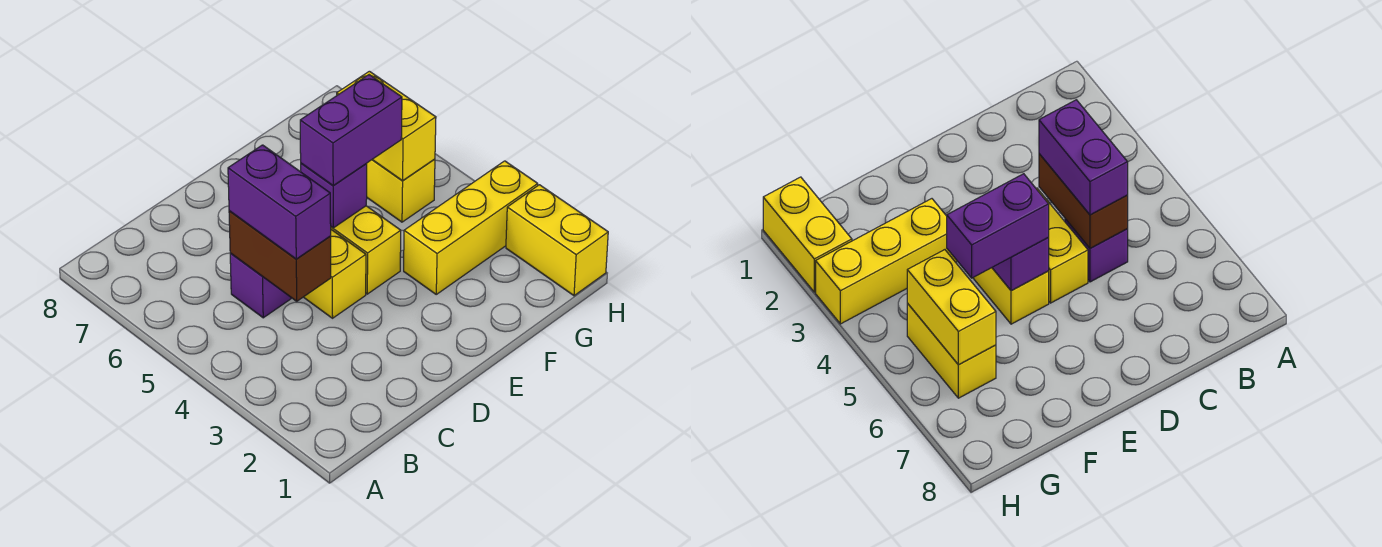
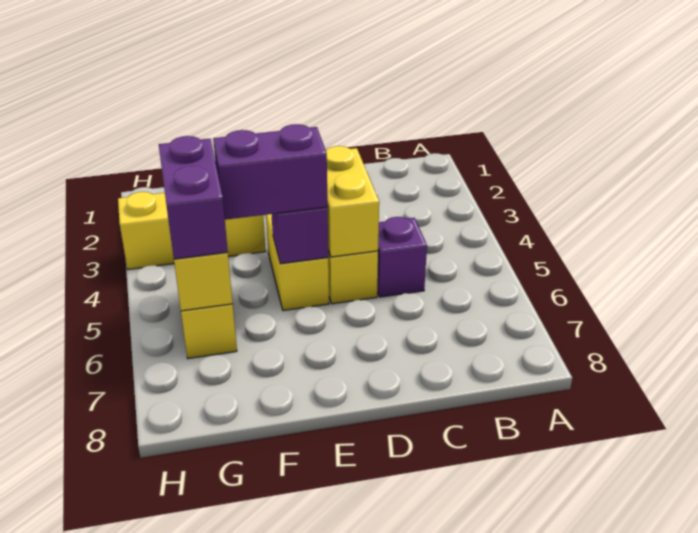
brown 1x2 brick [229,211,331,301] -> none
purple 1x2 brick [228,145,331,259] -> purple 1x2 brick moved to [159,136,228,259]
yellow 1x2 brick [506,185,608,296] -> yellow 1x2 brick moved to [326,146,379,257]

